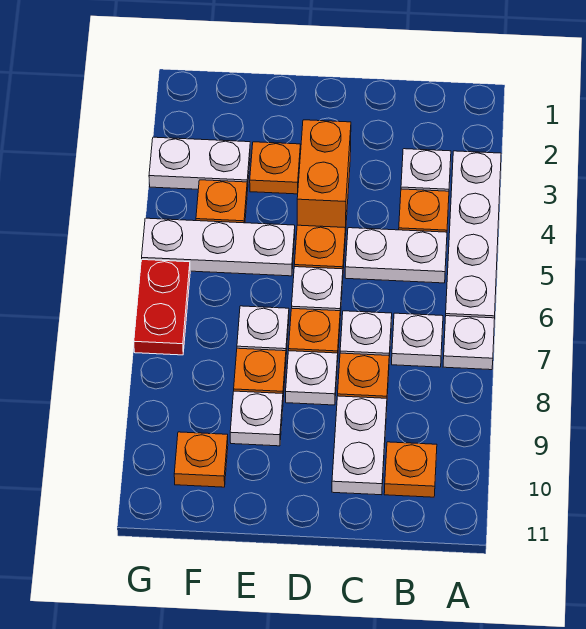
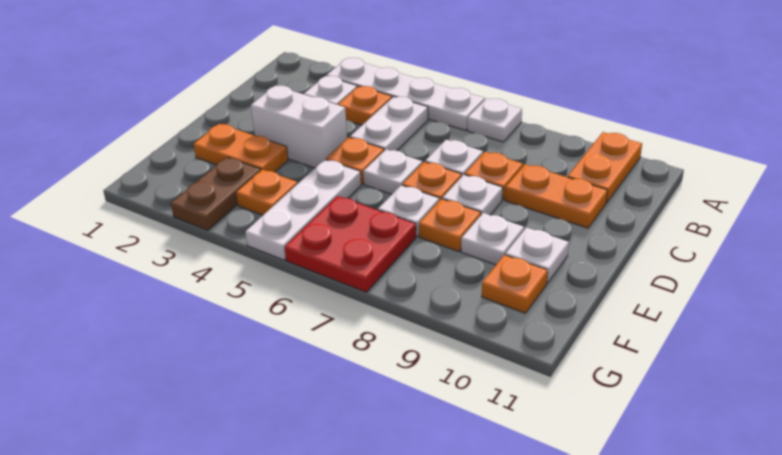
white 1x1 plate [392,313,443,367] -> white 1x1 plate moved to [505,227,569,283]
orange 1x1 plate [384,442,437,497] -> orange 1x2 plate [568,132,642,203]
white 1x2 plate [332,396,387,495] -> orange 1x2 plate [505,164,608,228]
orange 1x2 brick [297,120,351,236] -> white 1x2 brick [251,86,347,168]
orange 1x1 plate [250,142,300,194] -> orange 1x2 plate [194,124,288,172]
white 1x2 plate [149,137,250,191] -> brown 1x2 plate [171,157,261,230]
red 1x2 plate [134,260,190,355] -> red 2x2 plate [285,196,416,292]

